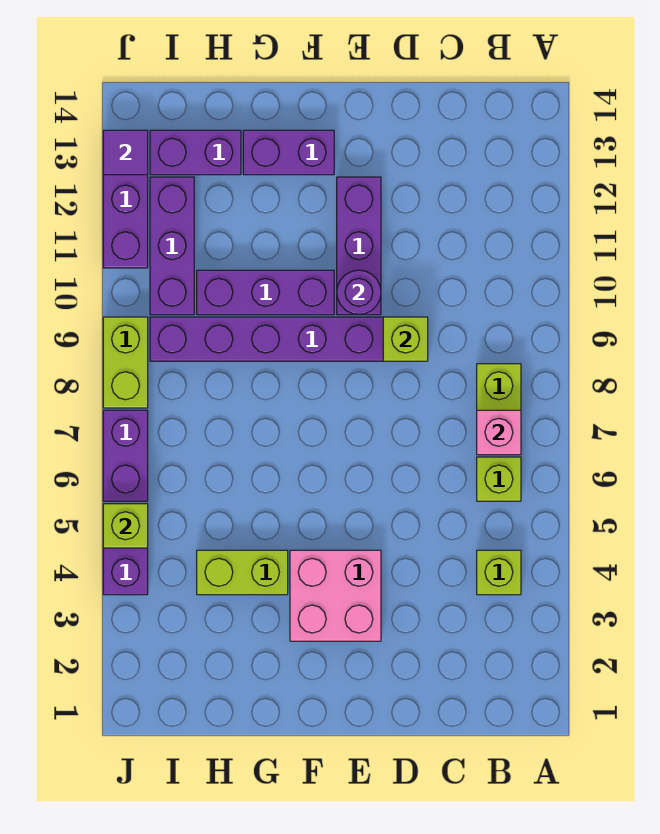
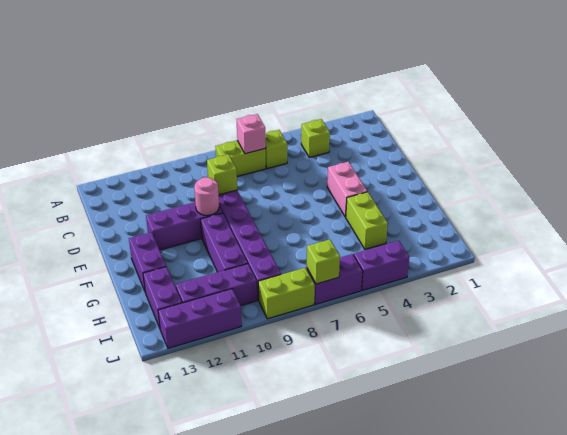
pink 2x2 brick [290,550,381,641] -> pink 1x2 brick [327,162,367,217]
purple 1x1 round brick [337,270,381,315] -> pink 1x1 round brick [194,177,219,216]
lime 1x1 brick [103,504,148,548] -> lime 1x1 brick moved to [307,239,340,284]
purple 1x1 tile [103,130,148,175] -> none

